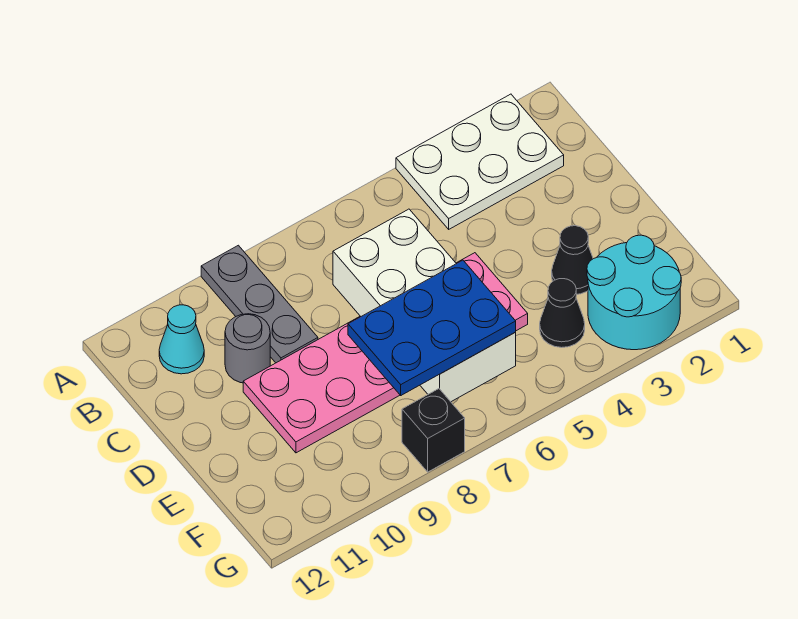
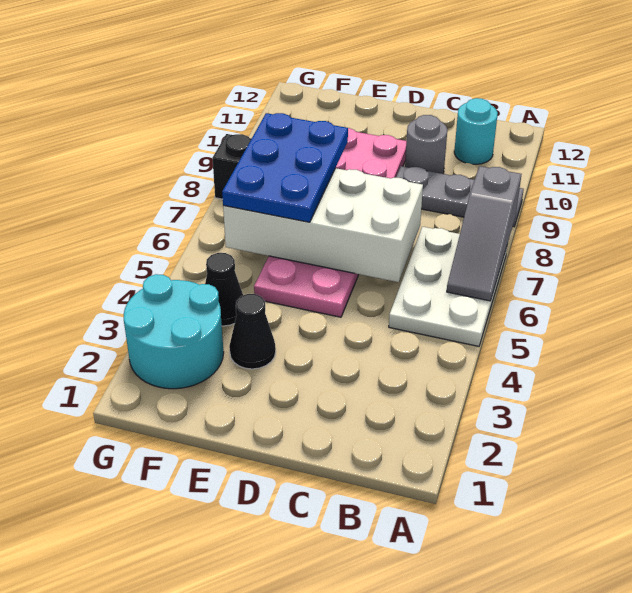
white 2x3 plate [396,94,564,229] -> white 2x3 plate moved to [389,227,507,346]
none -> grey 1x3 slope [447,166,521,301]
cyan 1x1 cone [159,305,204,374] -> cyan 1x1 round brick [454,98,498,164]

